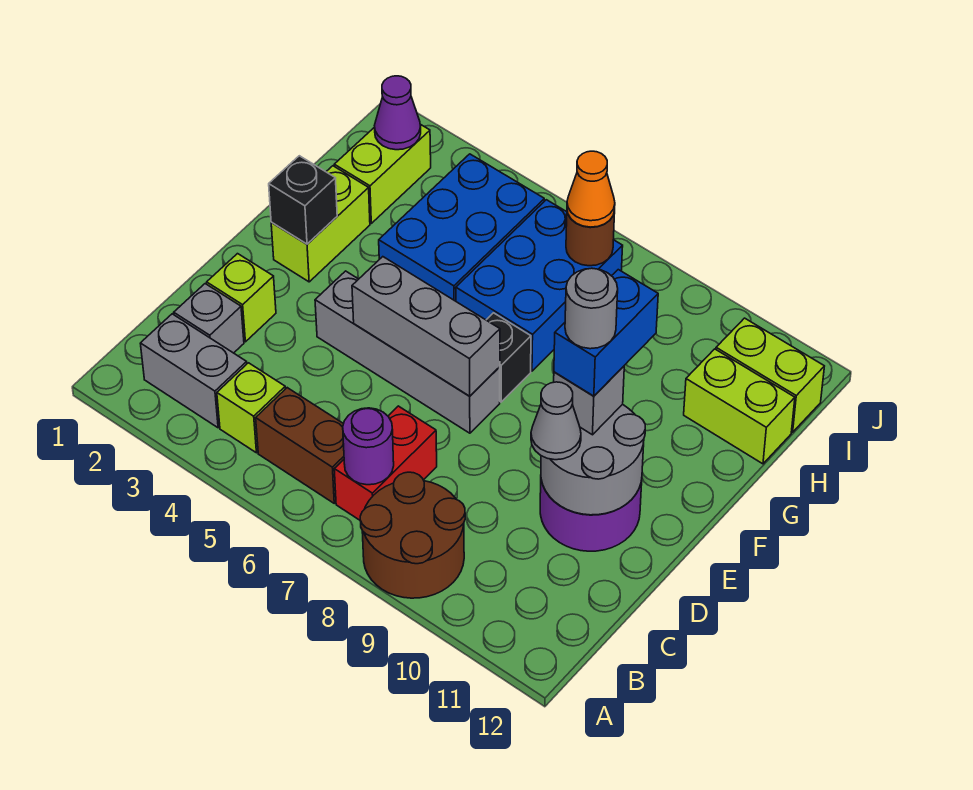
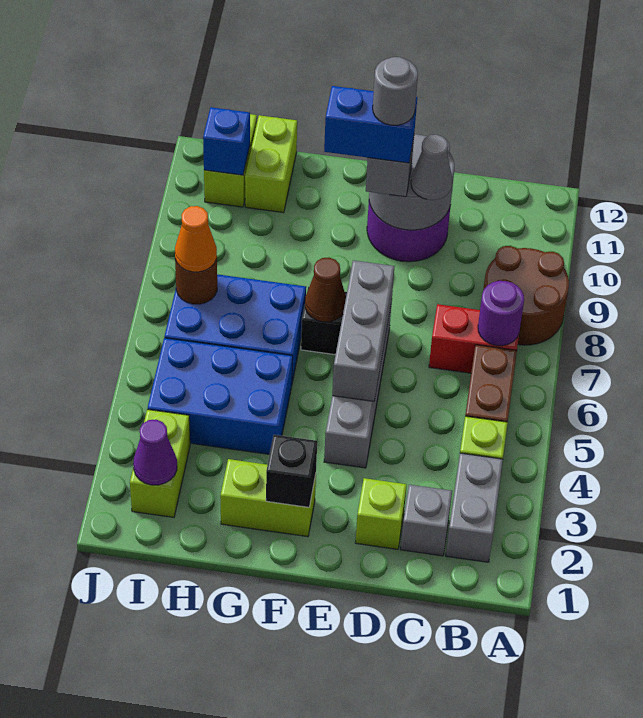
none -> brown 1x1 cone [305,258,346,322]
lime 1x2 brick [334,124,431,223] -> lime 1x2 brick turned to [130,409,190,517]
none -> blue 1x1 brick [203,107,250,175]

